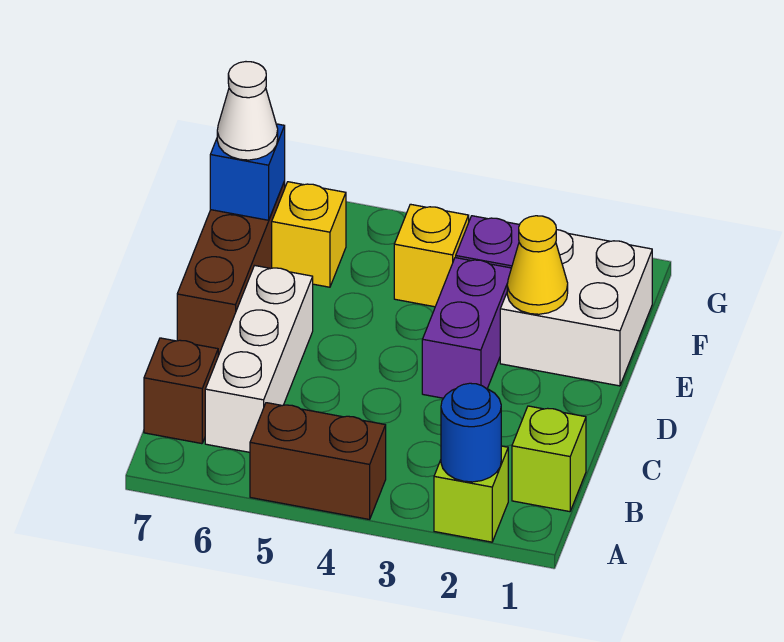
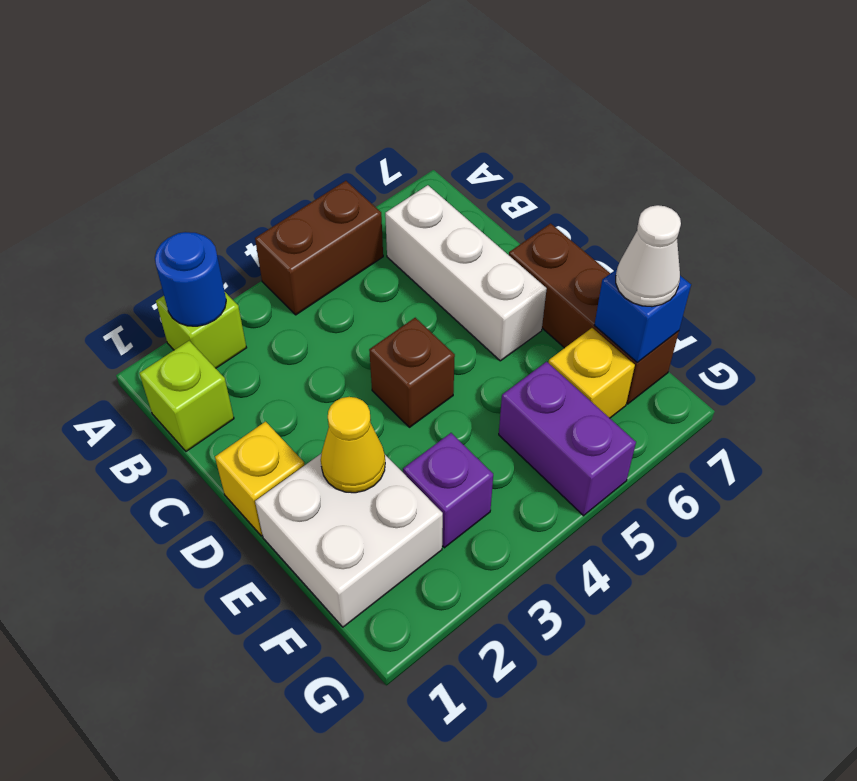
brown 1x1 brick [144,338,218,444] -> brown 1x1 brick moved to [369,318,455,427]
purple 1x2 brick [422,258,511,398] -> purple 1x2 brick moved to [499,362,636,516]
yellow 1x1 brick [394,204,469,307] -> yellow 1x1 brick moved to [215,422,304,536]

